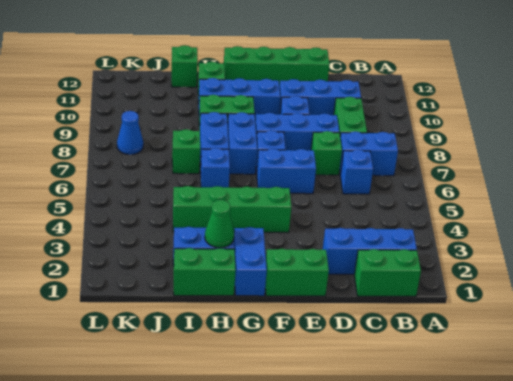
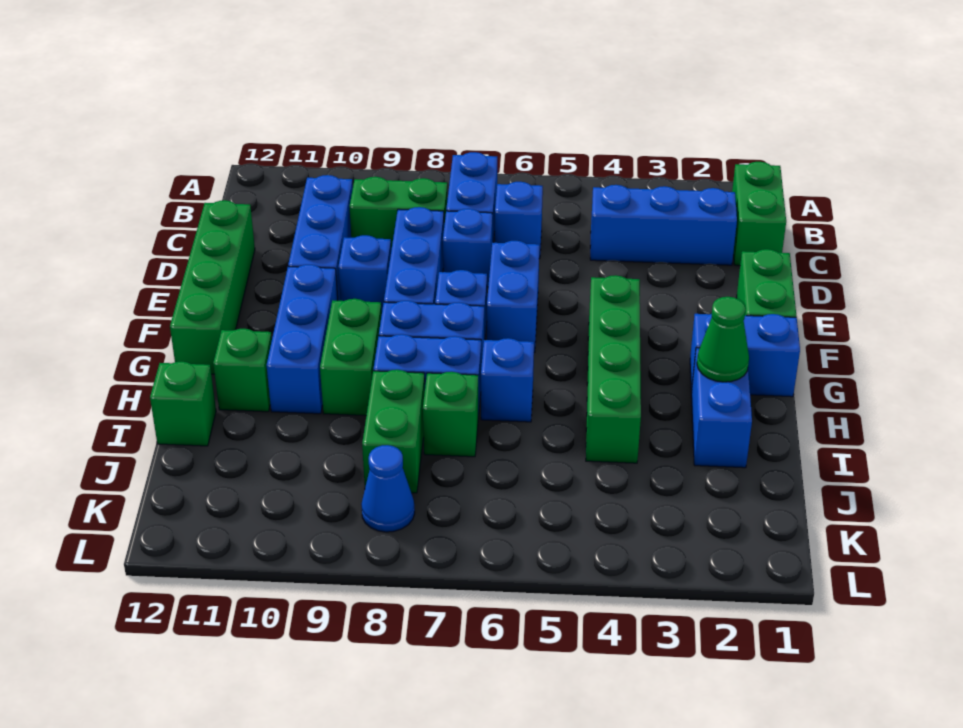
blue 1x3 brick [323,228,417,274] -> blue 1x3 brick turned to [590,185,737,265]
green 1x1 brick [311,131,342,175] -> blue 1x1 brick [443,209,492,287]
green 1x2 brick [174,248,236,296] -> green 1x2 brick moved to [362,370,425,493]

